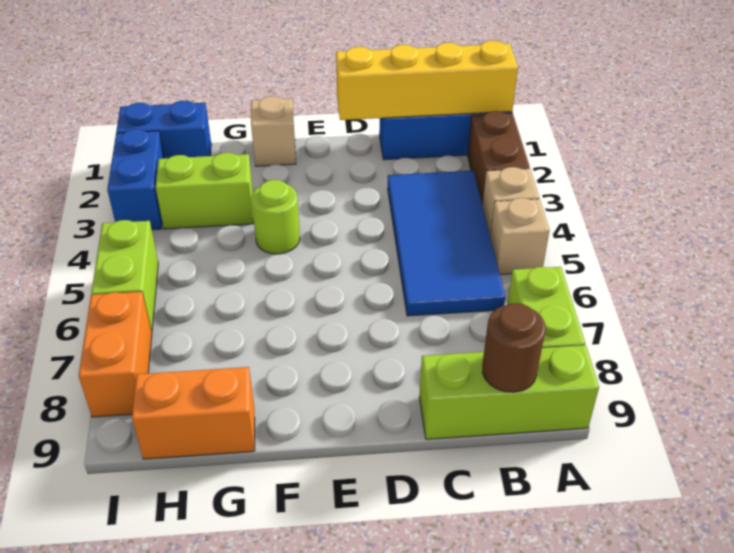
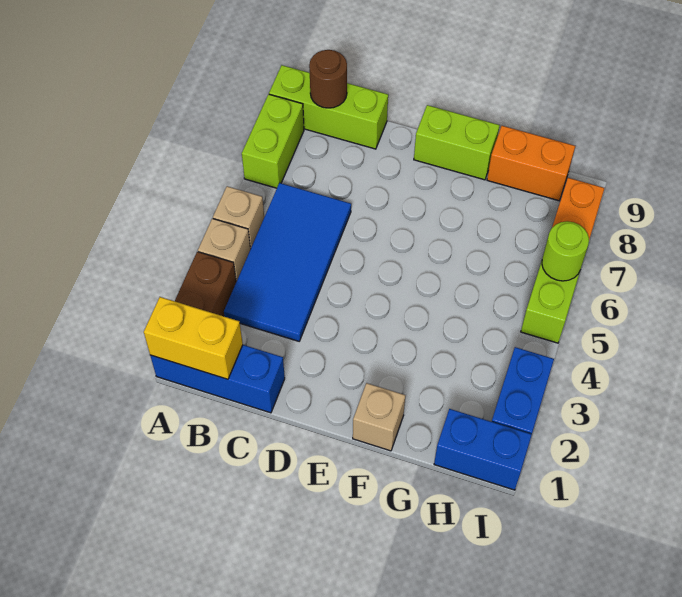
yellow 1x4 brick [336,41,518,120] -> yellow 1x2 brick [144,297,243,379]
lime 1x1 round brick [251,180,300,254] -> lime 1x1 round brick moved to [542,221,589,281]
lime 1x2 brick [156,153,254,229] -> lime 1x2 brick moved to [414,105,500,180]

